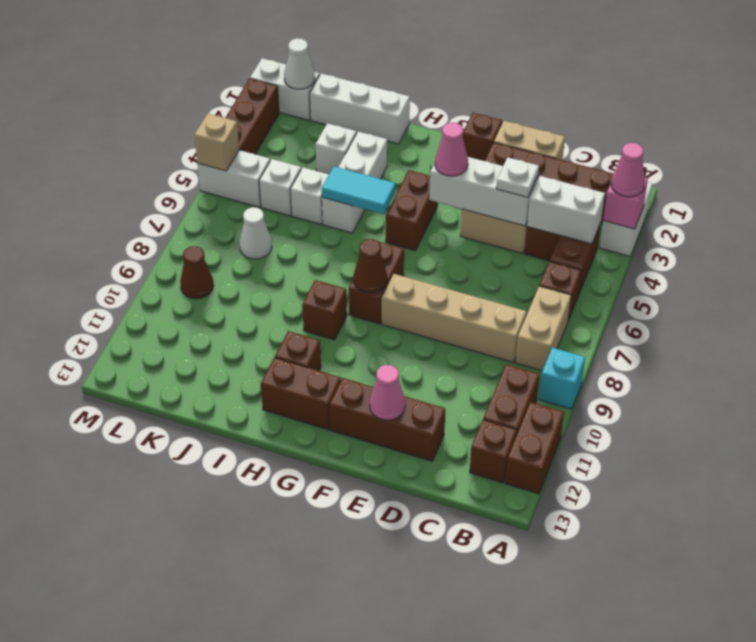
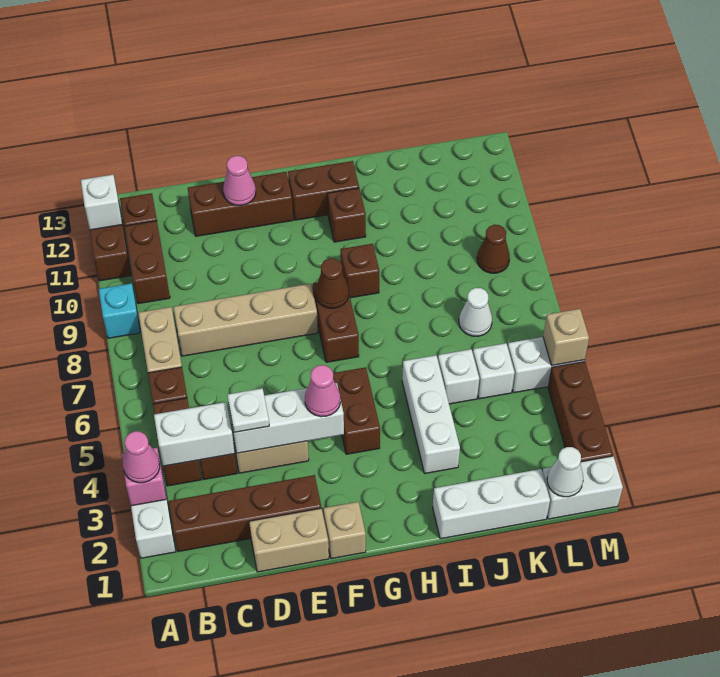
brown 1x1 brick [463,113,502,161] -> tan 1x1 brick [324,502,366,559]
cyan 1x2 tile [322,166,396,214] -> none
white 1x1 brick [316,123,356,174] -> white 1x1 brick moved to [81,175,122,230]

